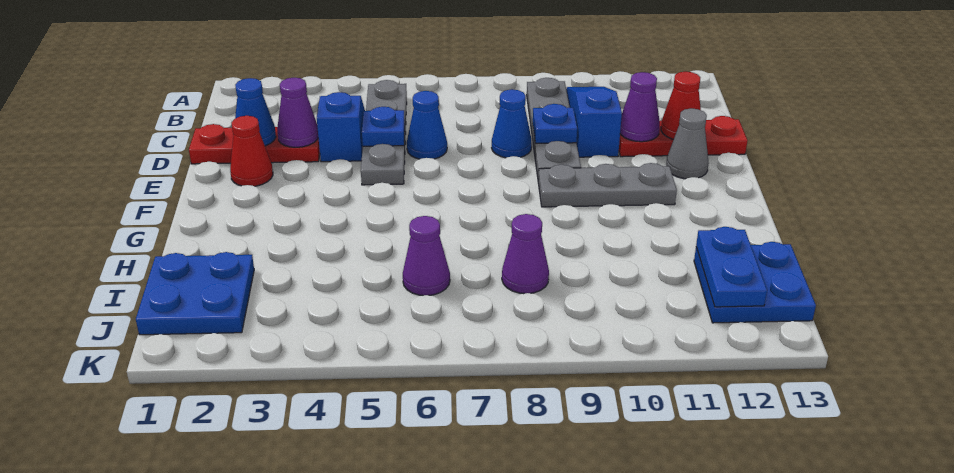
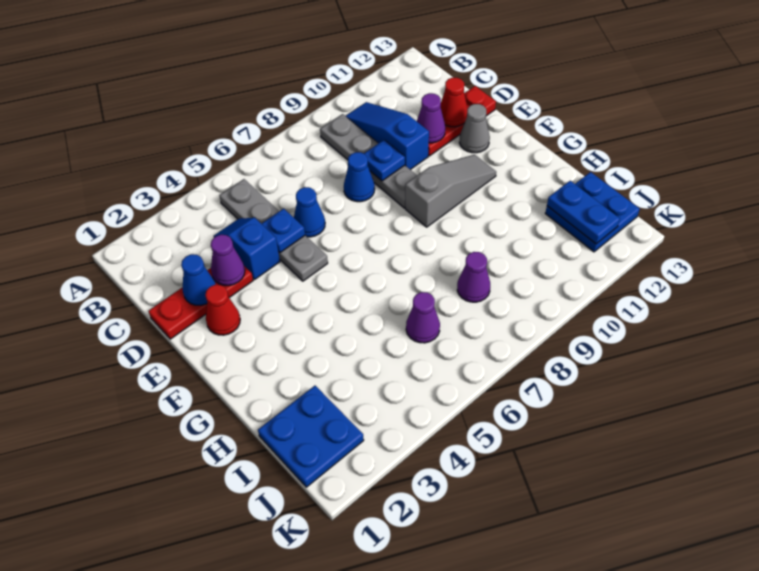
grey 1x3 plate [538,163,677,207] -> grey 1x3 slope [405,155,496,227]

